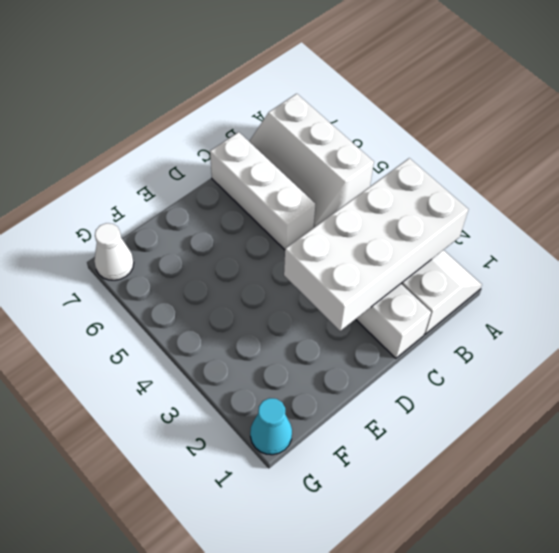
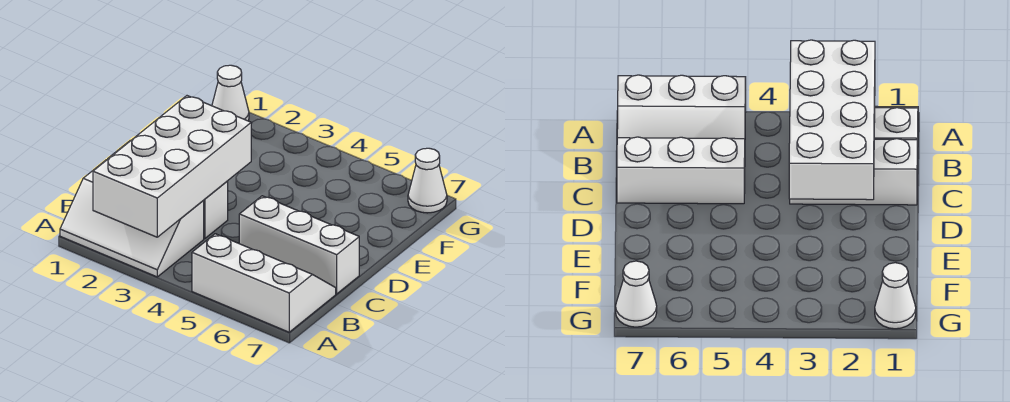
cyan 1x1 cone [250,398,292,455] -> white 1x1 cone [212,65,249,121]

